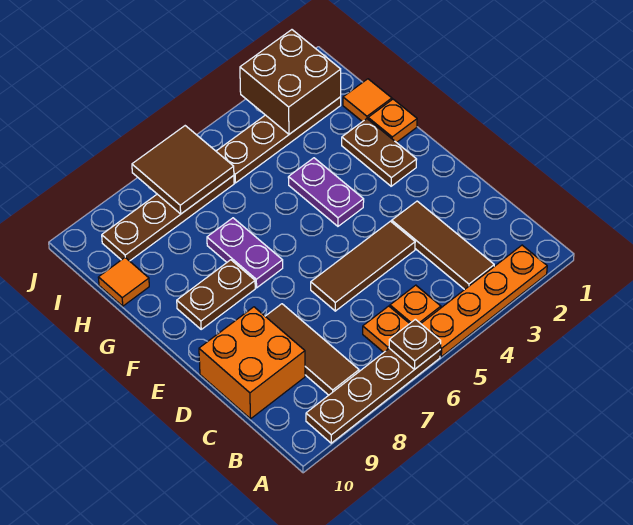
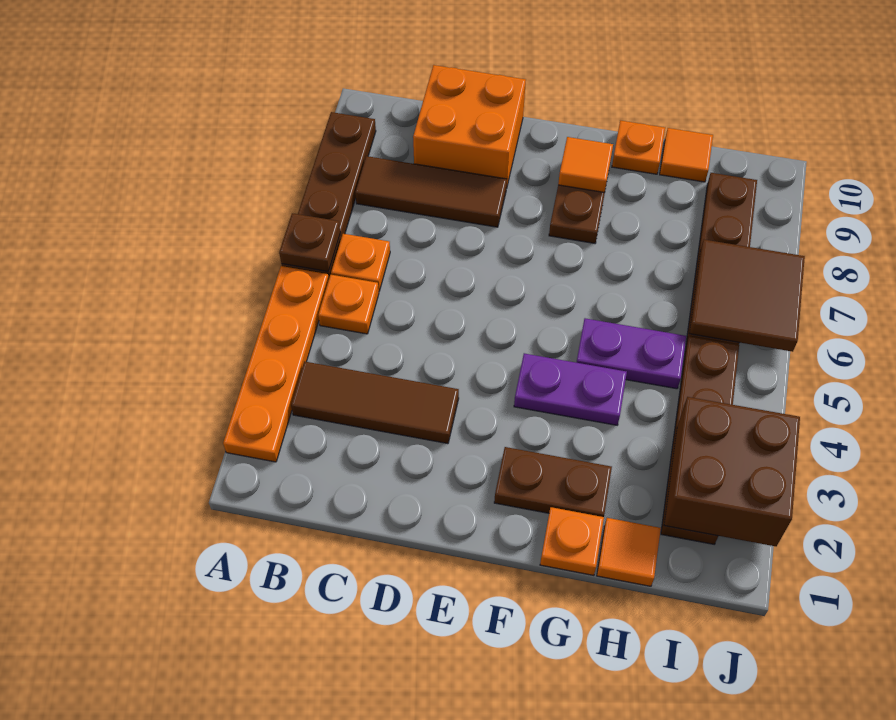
brown 1x3 tile [311,221,415,311] -> none
purple 1x2 plate [207,218,283,288] -> purple 1x2 plate moved to [576,318,686,389]
none -> orange 1x1 tile [558,137,613,193]
none -> orange 1x1 plate [612,120,665,174]

